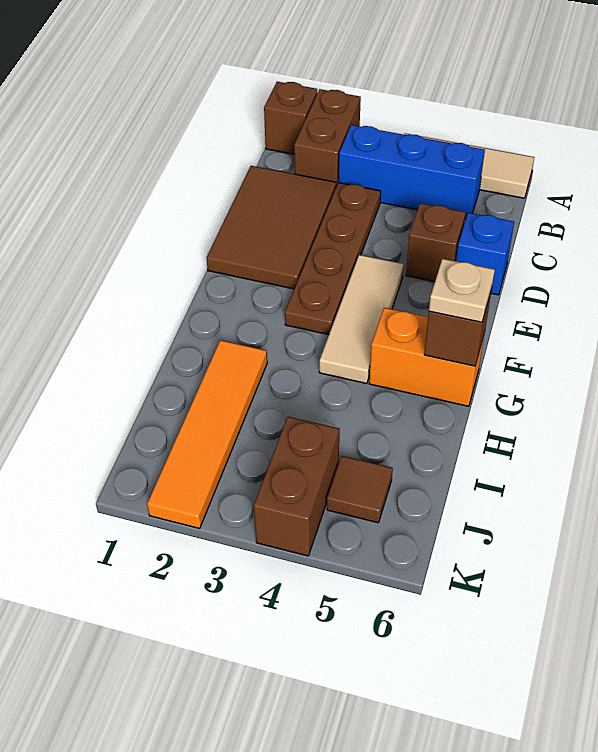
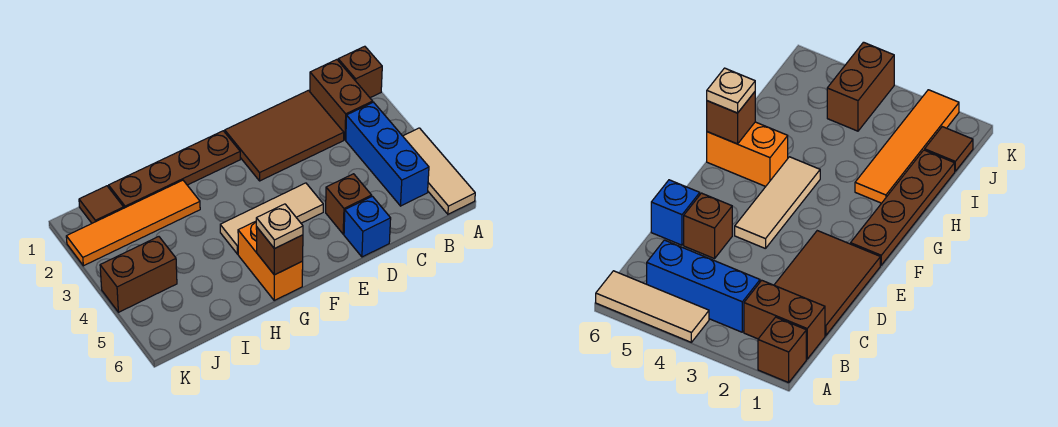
brown 1x2 brick [294,89,361,187] -> brown 1x2 brick turned to [310,60,373,140]
brown 1x4 plate [285,183,381,335] -> brown 1x4 plate moved to [109,131,240,208]
brown 1x1 tile [327,456,393,523] -> brown 1x1 tile moved to [79,186,124,223]

